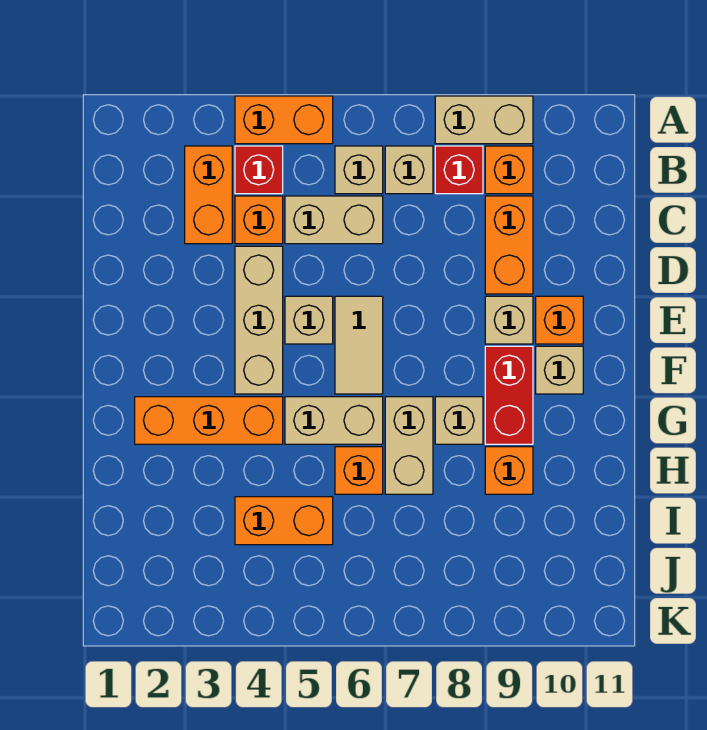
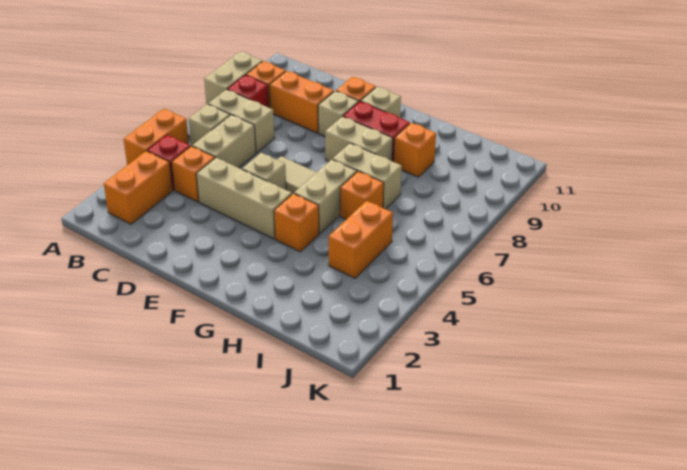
orange 1x2 brick [185,146,232,244] -> orange 1x2 brick turned to [104,151,173,224]
tan 1x1 brick [385,146,433,194] -> tan 1x2 brick [208,89,274,153]
orange 1x3 brick [135,397,283,444] -> orange 1x1 brick [274,193,319,252]
tan 1x1 brick [435,397,483,444] -> tan 1x2 brick [325,117,393,161]

